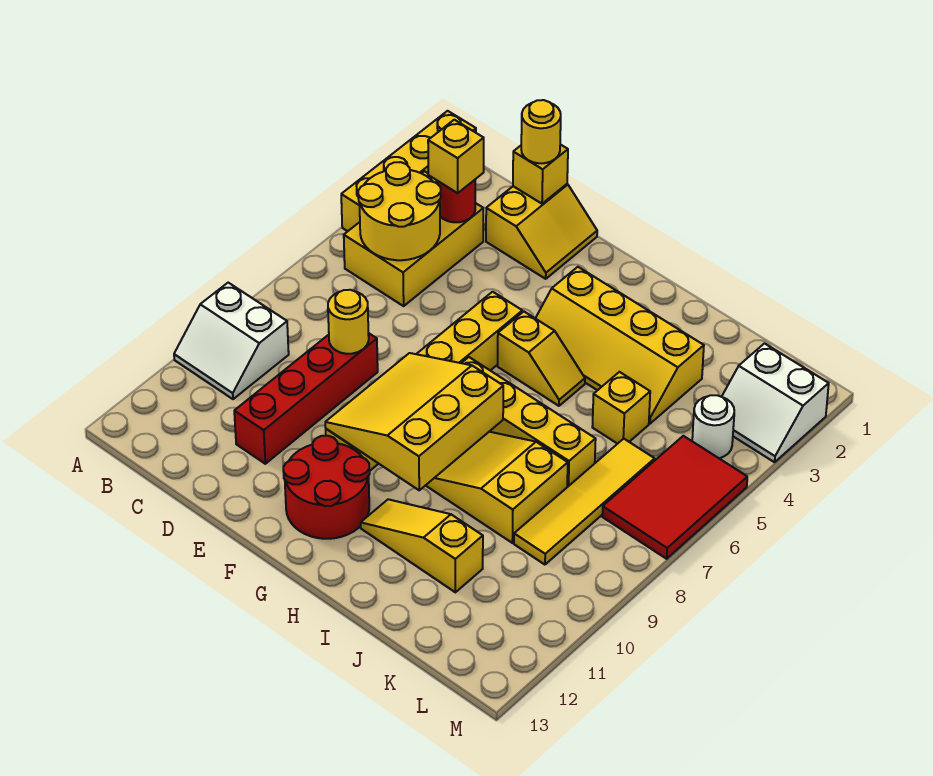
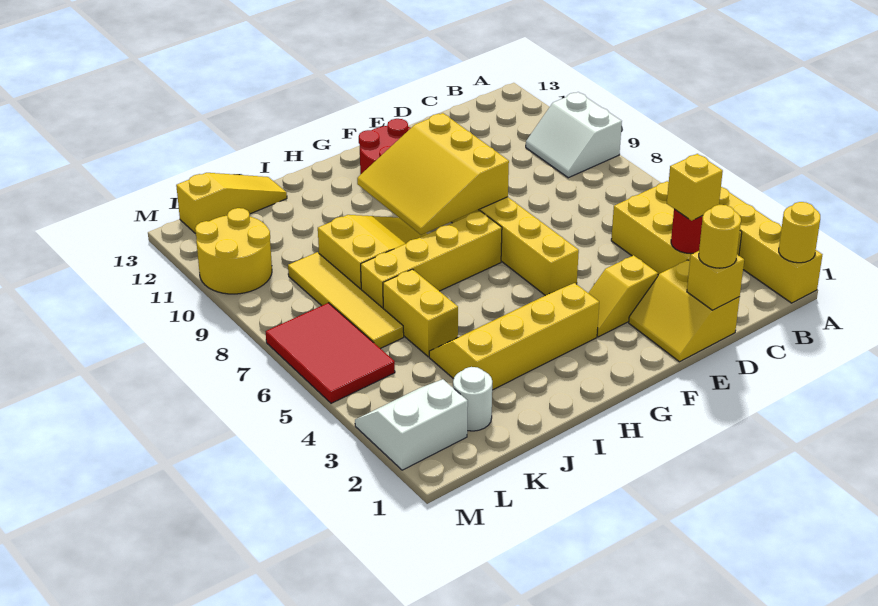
white 2x2 slope [174,283,289,399] -> white 2x2 slope turned to [526,92,622,178]
yellow 2x2 round brick [358,162,441,260] -> yellow 2x2 round brick moved to [195,208,272,294]
red 1x4 brick [234,333,378,464] -> none
yellow 1x1 round brick [328,290,369,354] -> yellow 1x1 round brick moved to [779,202,820,263]
yellow 3x3 slope [325,353,503,490] -> yellow 3x3 slope turned to [357,113,509,235]
yellow 1x2 slope [498,312,585,406] -> yellow 1x2 slope moved to [589,255,658,337]
yellow 1x3 slope [361,499,483,592] -> yellow 1x3 slope moved to [176,173,287,234]
yellow 1x1 brick [592,372,650,444] -> yellow 1x2 brick [383,269,458,357]
white 1x1 round brick [692,395,734,458] -> white 1x1 round brick moved to [453,367,492,431]

